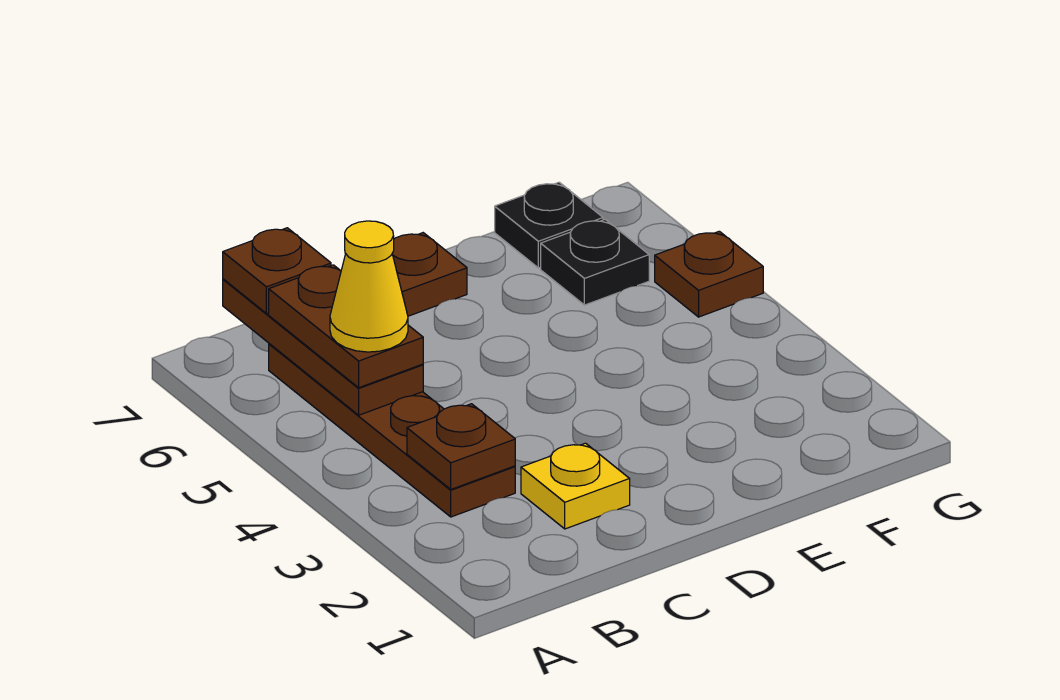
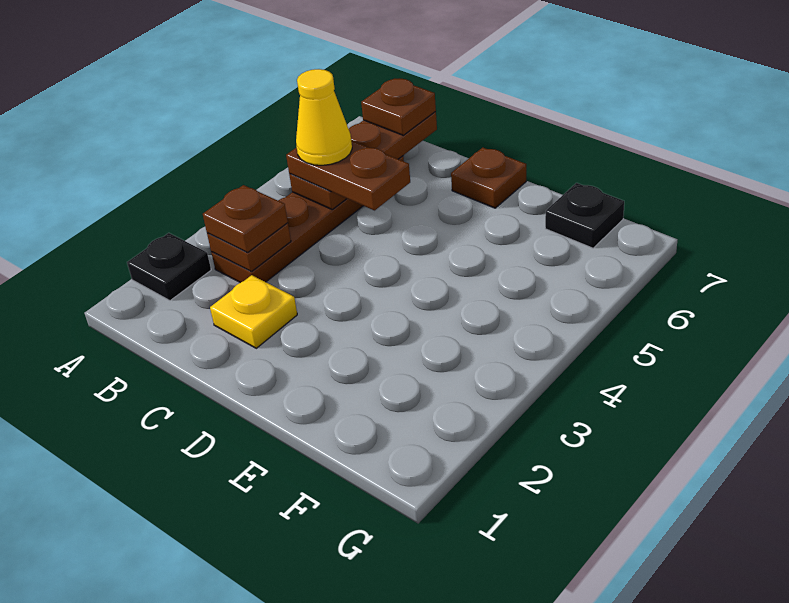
brown 1x2 plate [269,265,423,388] -> brown 1x2 plate turned to [286,140,410,210]
black 1x1 plate [541,219,649,305] -> black 1x1 plate moved to [127,233,211,301]
brown 1x1 plate [655,231,763,317] -> brown 1x1 plate moved to [203,185,288,253]

